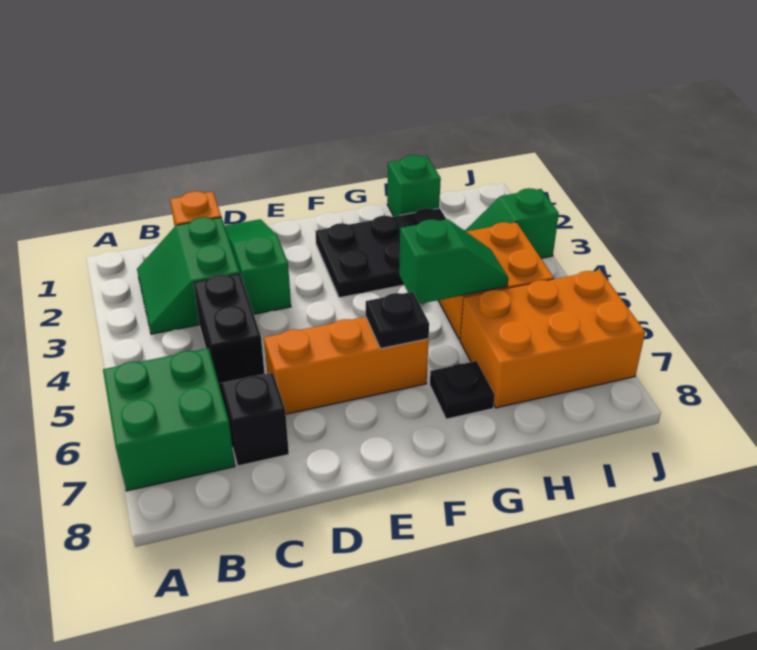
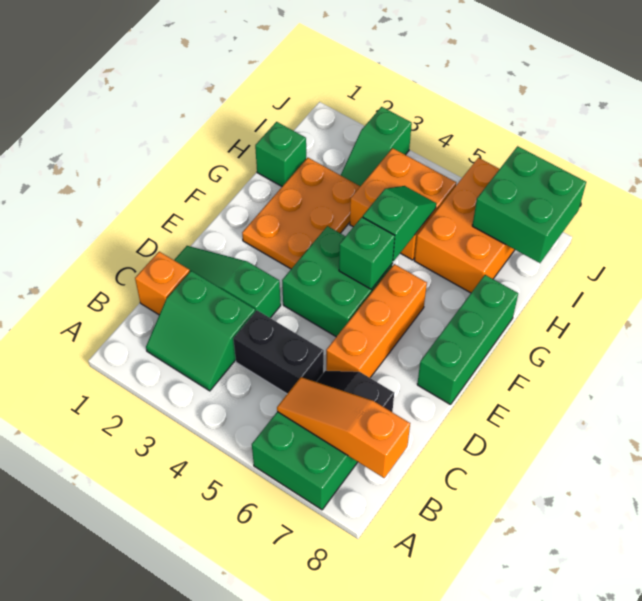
none -> orange 1x3 slope [277,377,410,478]
none -> green 2x2 brick [282,226,393,337]
none -> green 1x3 brick [417,275,518,405]
black 2x3 plate [315,208,446,298] -> orange 2x3 plate [242,158,360,269]
none -> green 1x1 brick [339,217,395,289]
black 1x1 plate [366,292,429,349] -> none
black 1x1 plate [430,361,495,419] -> none
none -> green 2x2 brick [472,146,586,263]

